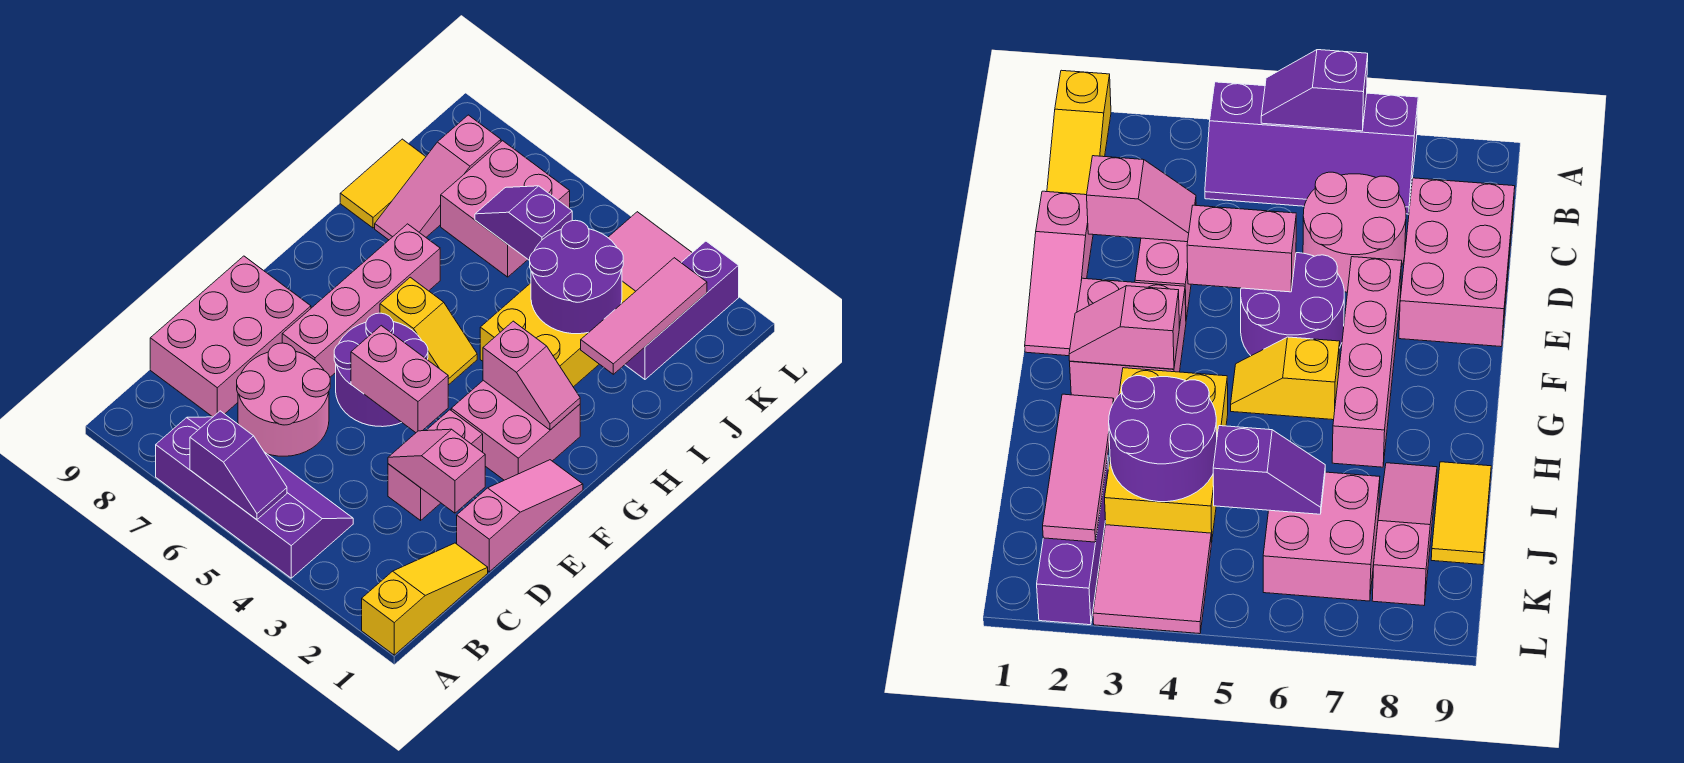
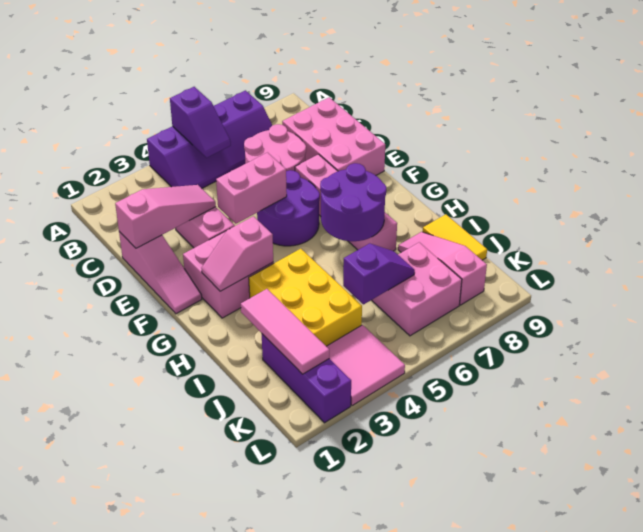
yellow 1x3 slope [362,543,488,655] -> none
purple 1x2 slope [190,411,287,520] -> purple 1x2 slope turned to [170,87,231,158]
pink 1x2 slope [388,429,485,513] -> pink 1x3 slope [115,185,216,248]
yellow 1x2 slope [380,277,477,385] -> none
purple 2x2 round brick [530,220,623,334] -> purple 2x2 round brick moved to [320,163,386,241]

